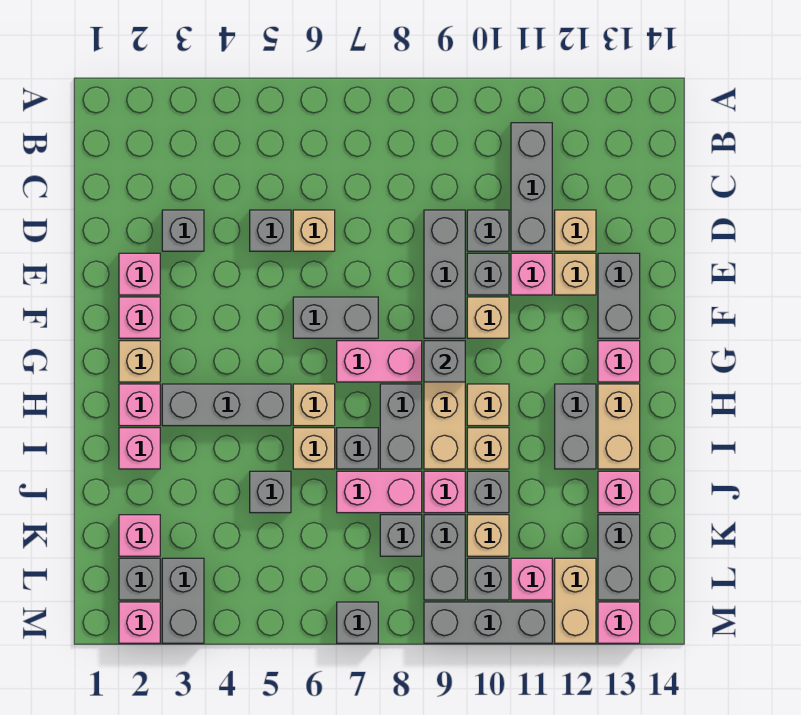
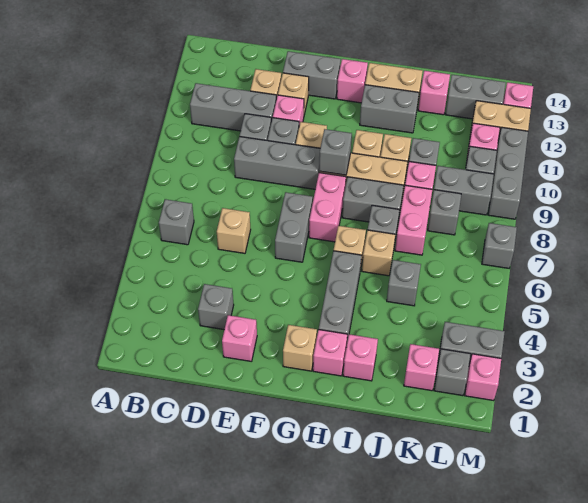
grey 1x1 brick [250,210,291,251] -> grey 1x1 brick moved to [159,199,194,245]
pink 1x1 brick [119,297,160,338] -> none
tan 1x1 brick [467,515,509,556] -> none

